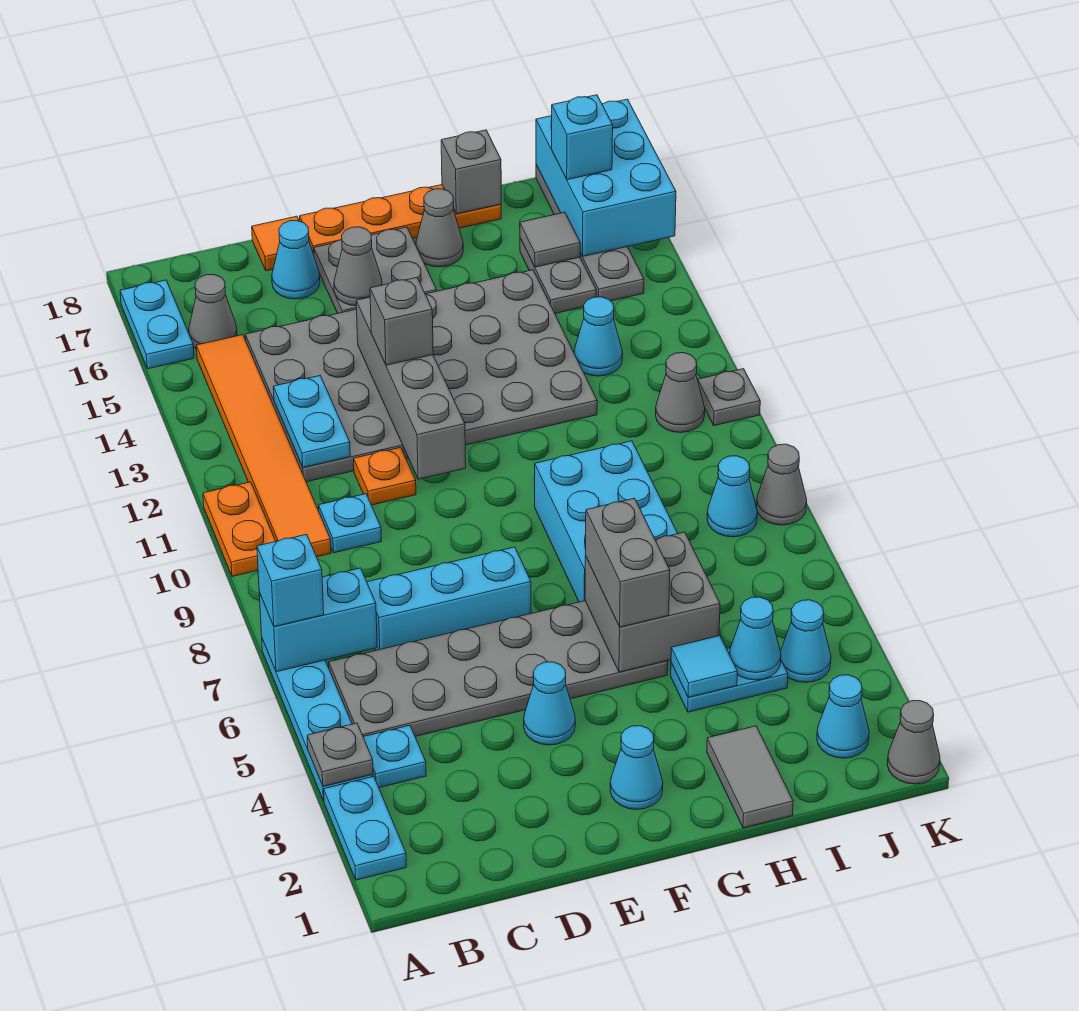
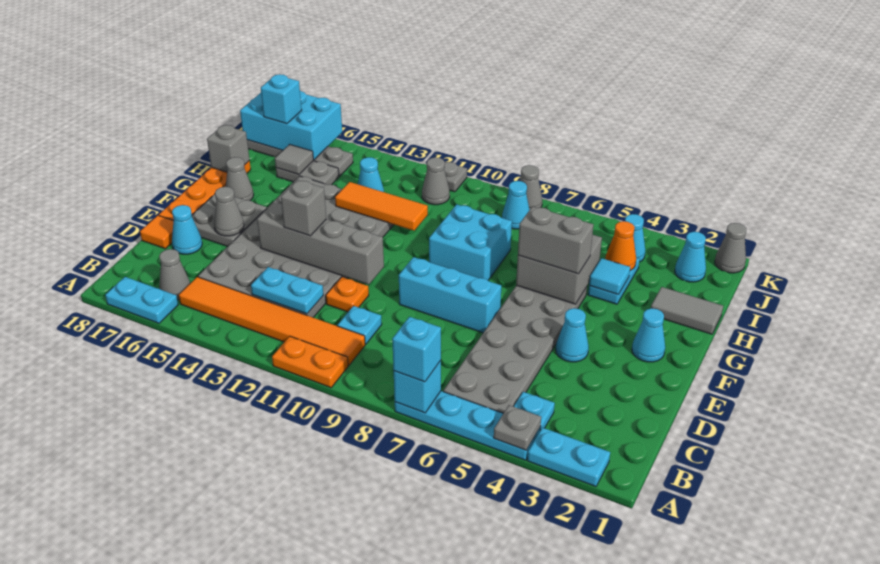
cyan 1x2 brick [259,568,377,672] -> cyan 1x1 brick [394,361,441,413]
cyan 1x3 brick [367,547,531,651] -> cyan 1x3 brick turned to [399,257,501,333]
cyan 2x3 brick [535,441,678,602] -> cyan 2x2 brick [429,204,512,280]
none -> orange 1x3 tile [335,182,428,231]
cyan 1x1 cone [729,597,781,680] -> orange 1x1 cone [605,221,636,270]

